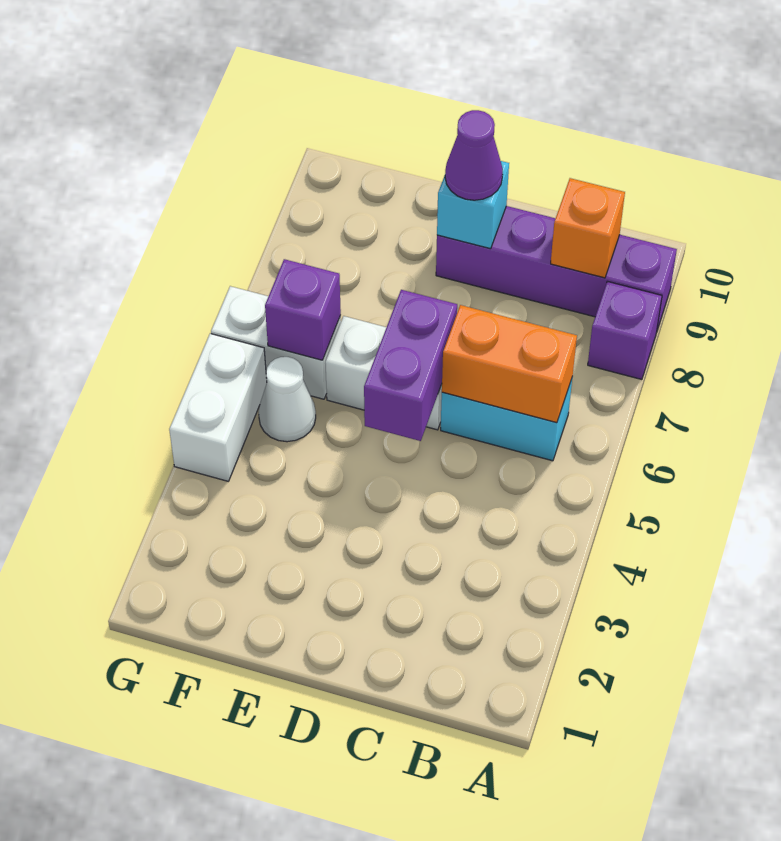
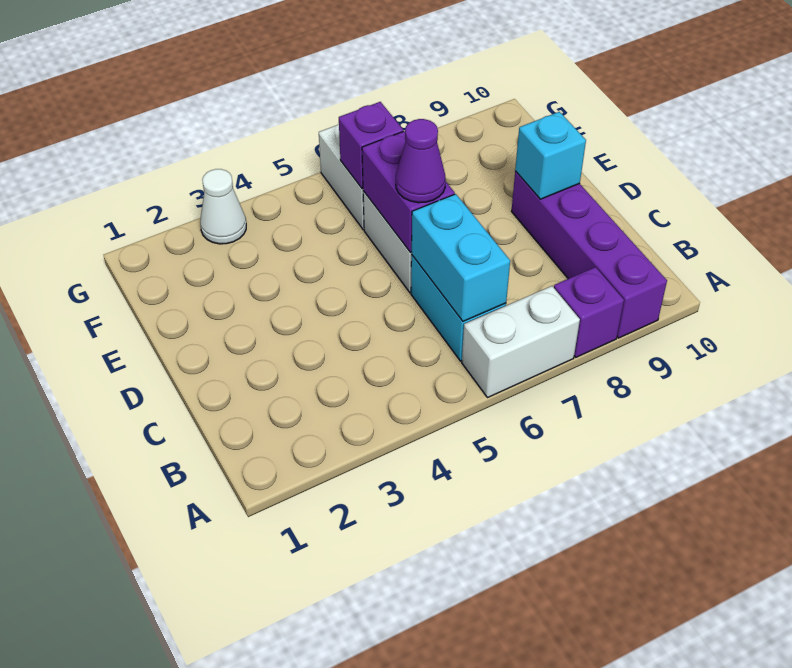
orange 1x2 brick [442,305,577,423] -> cyan 1x2 brick [412,194,510,322]
orange 1x1 brick [551,178,625,278] -> none
purple 1x2 brick [364,290,457,441] -> purple 1x2 brick turned to [362,131,455,253]
purple 1x1 cone [445,110,503,200] -> purple 1x1 cone moved to [396,119,446,203]
white 1x1 cone [259,357,316,442] -> white 1x1 cone moved to [200,169,246,244]
white 1x2 brick [169,334,267,481] -> white 1x2 brick moved to [462,286,580,398]

